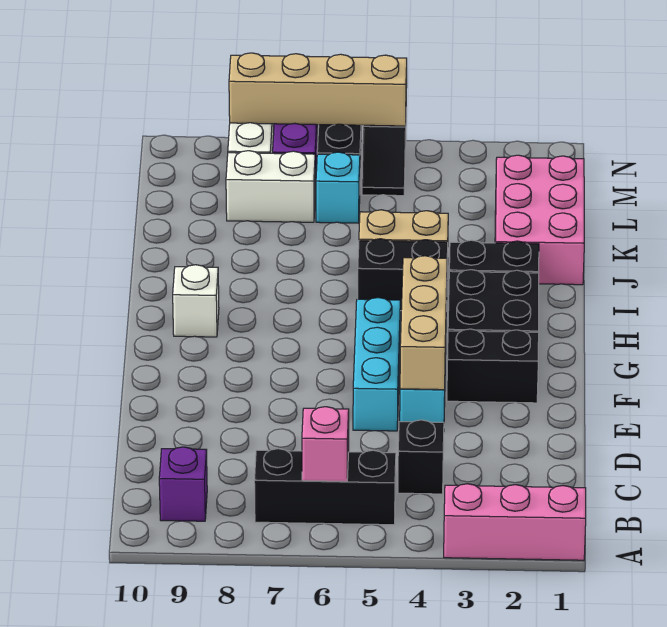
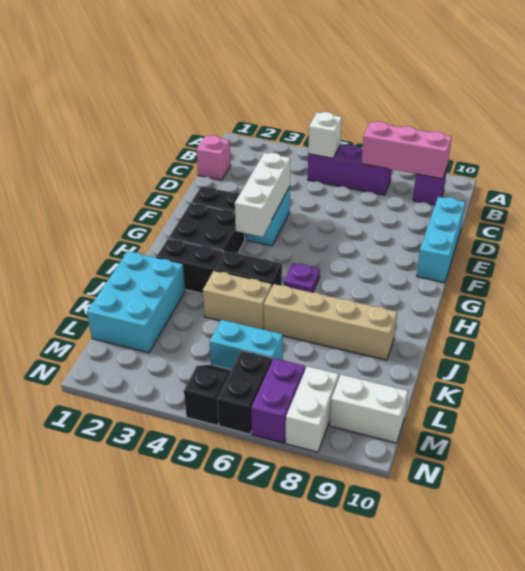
pink 1x3 brick [444,484,586,560] -> pink 1x3 brick moved to [361,121,452,179]
black 1x3 brick [254,449,396,525] -> purple 1x3 brick [308,144,392,195]
pink 1x1 brick [302,407,349,482] -> pink 1x1 brick moved to [196,135,231,180]
black 1x1 brick [398,420,444,494] -> none
tan 1x3 brick [400,256,447,390] -> white 1x3 brick [235,153,290,237]
cyan 1x3 brick [353,298,400,431] -> cyan 1x3 brick moved to [417,197,465,283]
none -> purple 1x1 plate [284,263,320,293]
white 1x1 brick [173,265,219,337] -> white 1x1 brick moved to [308,112,342,158]
pink 2x3 brick [495,155,584,285] -> cyan 2x3 brick [87,251,185,353]
cyan 1x1 brick [316,152,360,223] -> cyan 1x2 brick [210,320,283,370]
white 1x2 brick [226,151,315,222] -> white 1x2 brick moved to [330,375,408,443]
tan 1x4 brick [229,53,407,126] -> tan 1x4 brick moved to [264,284,397,360]

